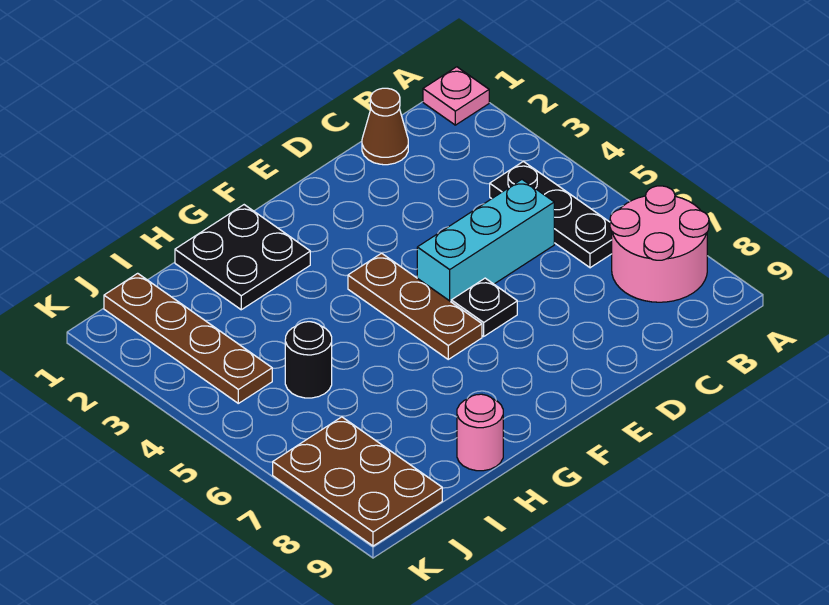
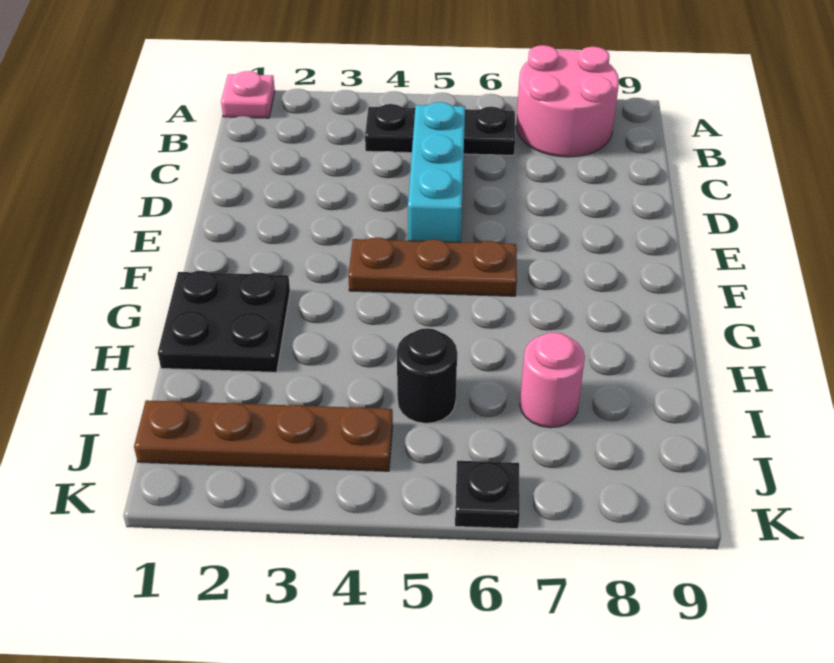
brown 1x1 cone [362,88,408,165] -> none
black 1x1 plate [451,278,517,336] -> black 1x1 plate moved to [455,461,520,529]
pink 1x1 round brick [457,394,503,471] -> pink 1x1 round brick moved to [520,332,585,428]
brown 2x3 plate [273,417,442,546] -> none

